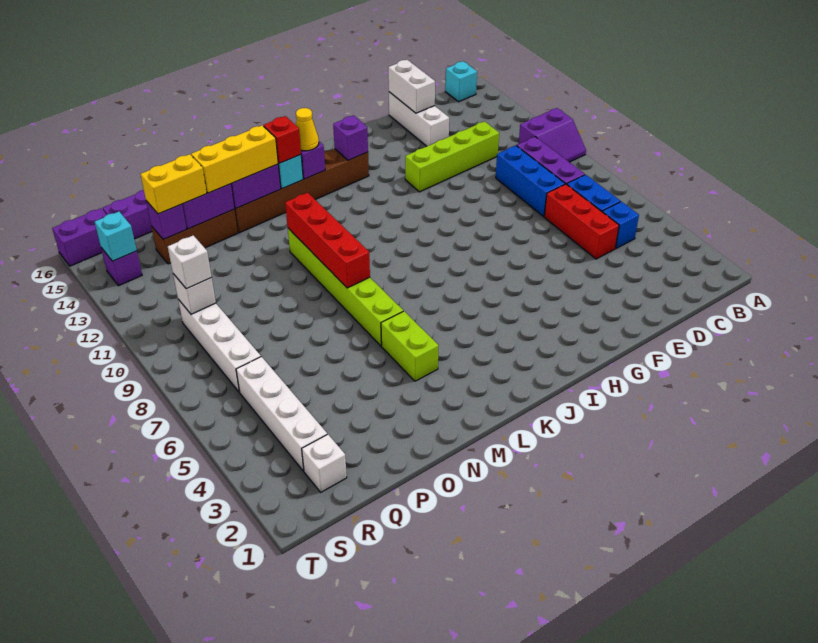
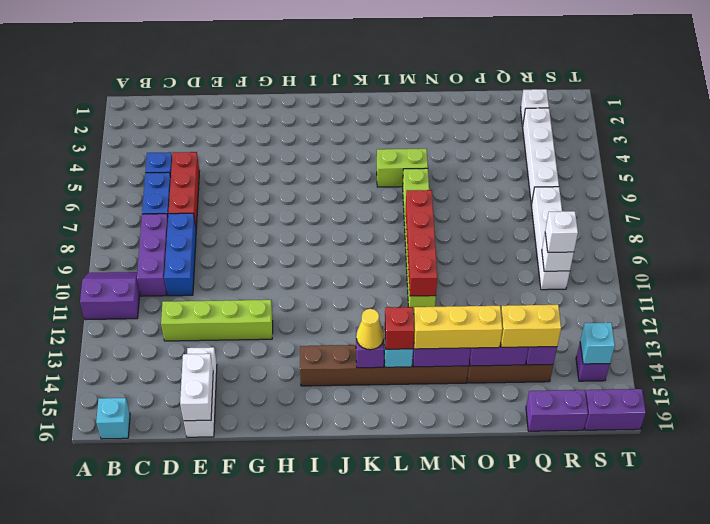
purple 1x1 brick [333,115,368,160] -> none
lime 1x2 brick [381,311,439,381] -> lime 1x2 brick turned to [377,149,428,187]

